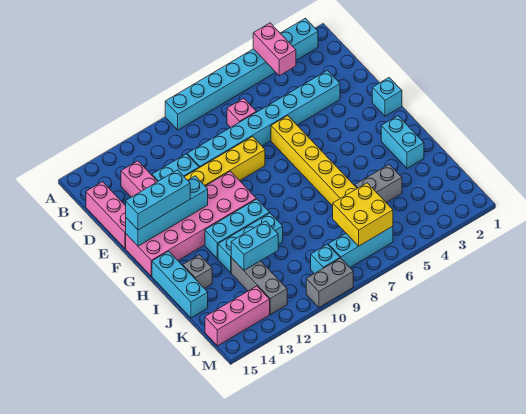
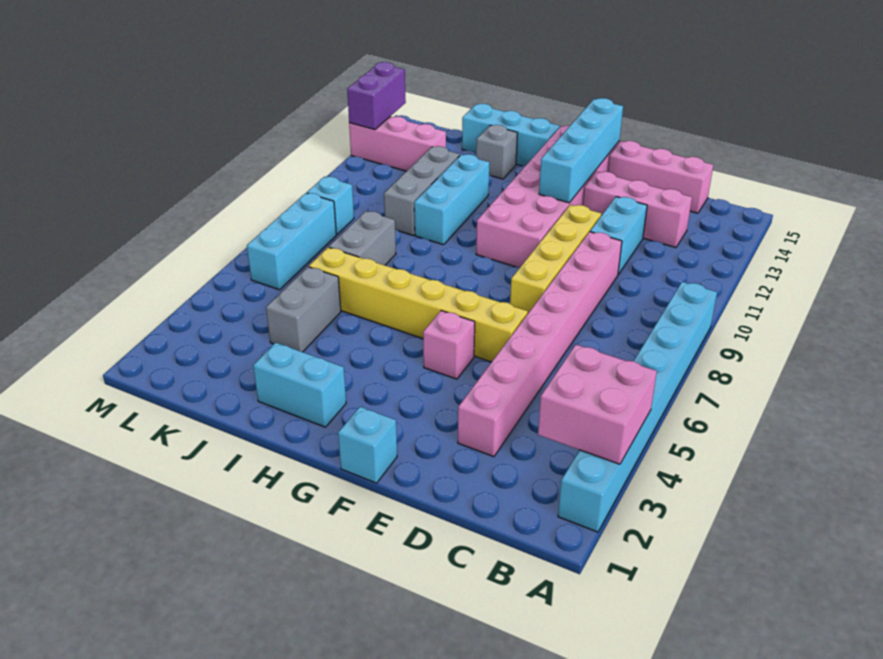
pink 1x2 brick [253,23,296,76] -> pink 2x2 brick [538,345,657,464]
pink 1x1 brick [227,98,256,128] -> pink 1x1 brick moved to [423,311,475,379]
cyan 1x8 brick [187,71,340,168] -> pink 1x8 brick [458,232,622,457]
cyan 1x3 brick [126,170,190,230] -> none
cyan 1x3 brick [205,199,270,259] -> none
cyan 1x2 brick [231,221,278,270] -> none
grey 1x3 brick [231,258,287,314] -> grey 1x3 brick turned to [384,146,460,235]
yellow 2x2 brick [333,183,393,246] -> none
pink 1x3 brick [205,286,270,346] -> pink 1x3 brick turned to [349,117,446,171]
grey 1x2 brick [306,258,353,307] -> grey 1x2 brick moved to [329,211,396,265]
none -> purple 1x2 brick [347,62,406,130]

